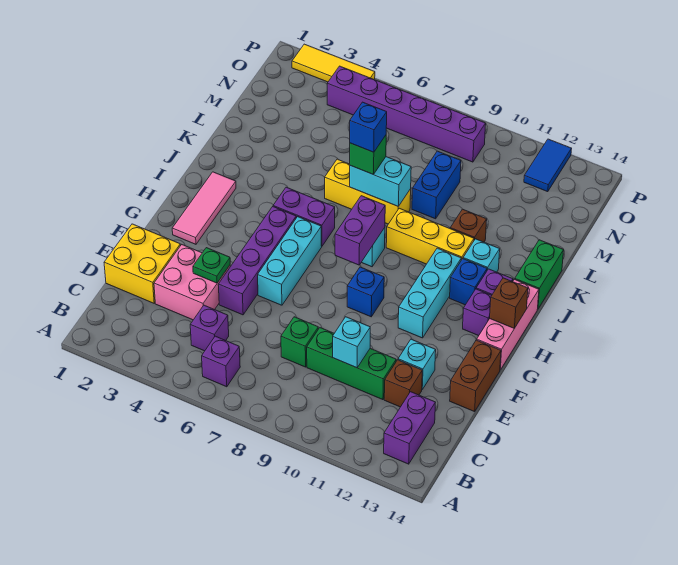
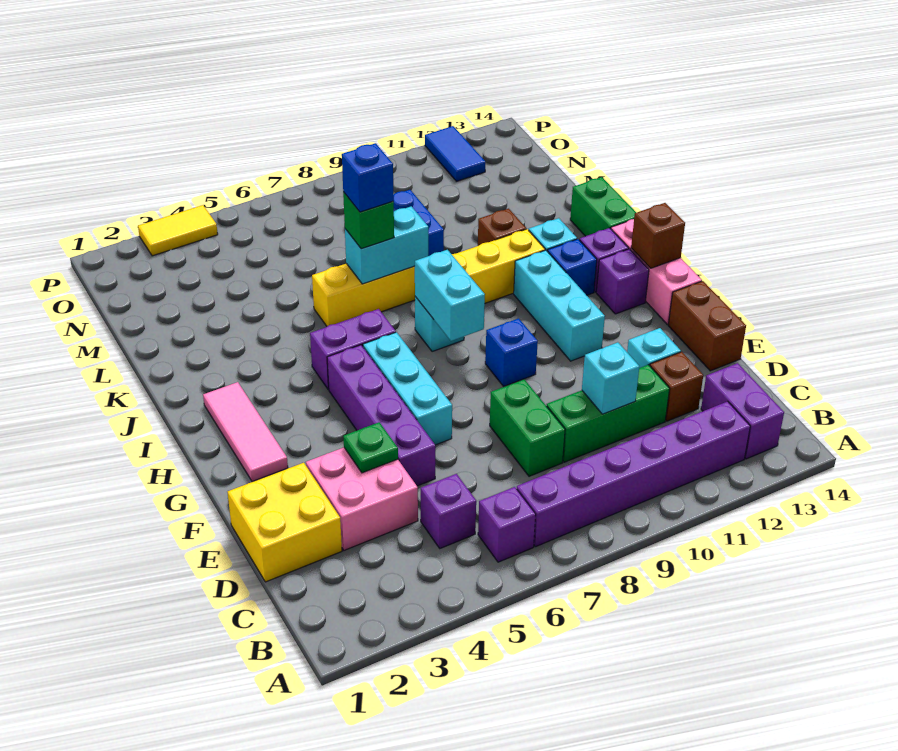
green 1x1 brick [281,317,318,367] -> green 1x2 brick [490,379,565,476]
purple 1x2 brick [335,196,385,265] -> cyan 1x2 brick [415,250,485,341]
purple 1x6 brick [327,66,486,162] -> purple 1x6 brick moved to [517,401,750,547]
yellow 1x3 tile [292,44,375,82] -> yellow 1x2 tile [138,205,218,256]

